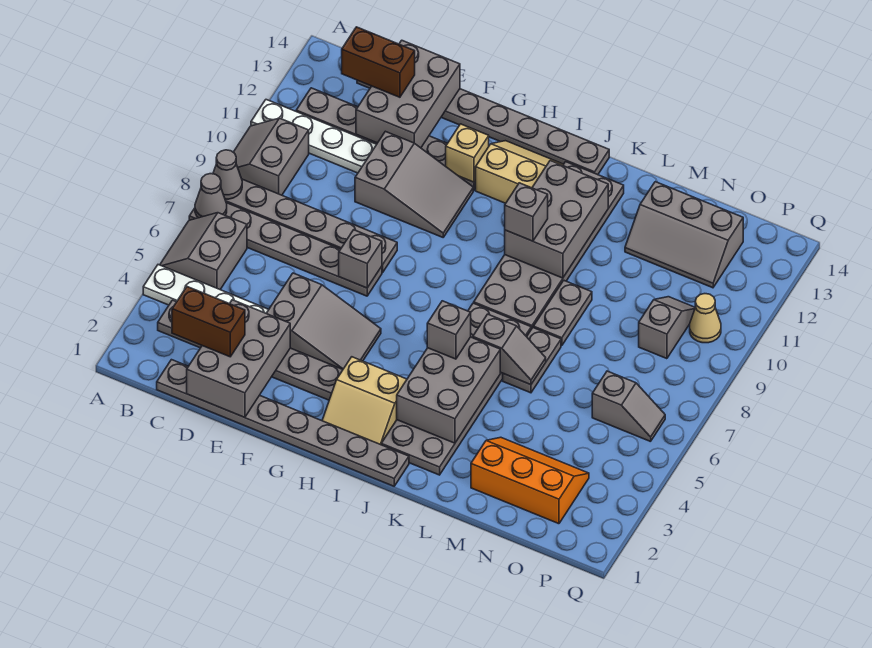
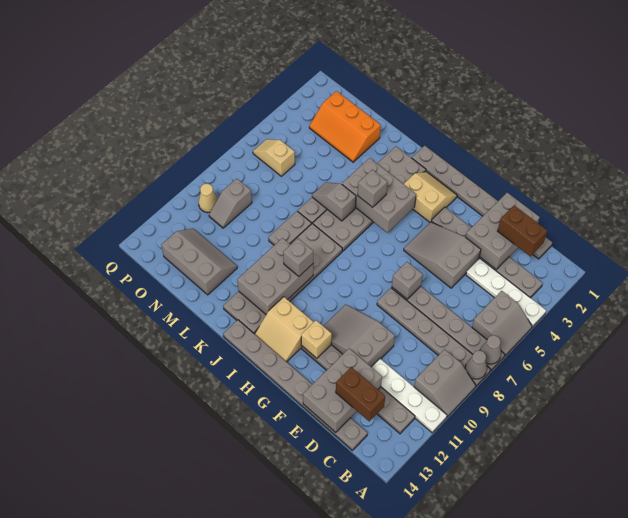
grey 2x3 brick [397,337,500,443] -> grey 2x3 brick turned to [342,158,416,232]
grey 1x2 slope [592,371,665,442] -> tan 1x2 slope [253,139,295,176]

